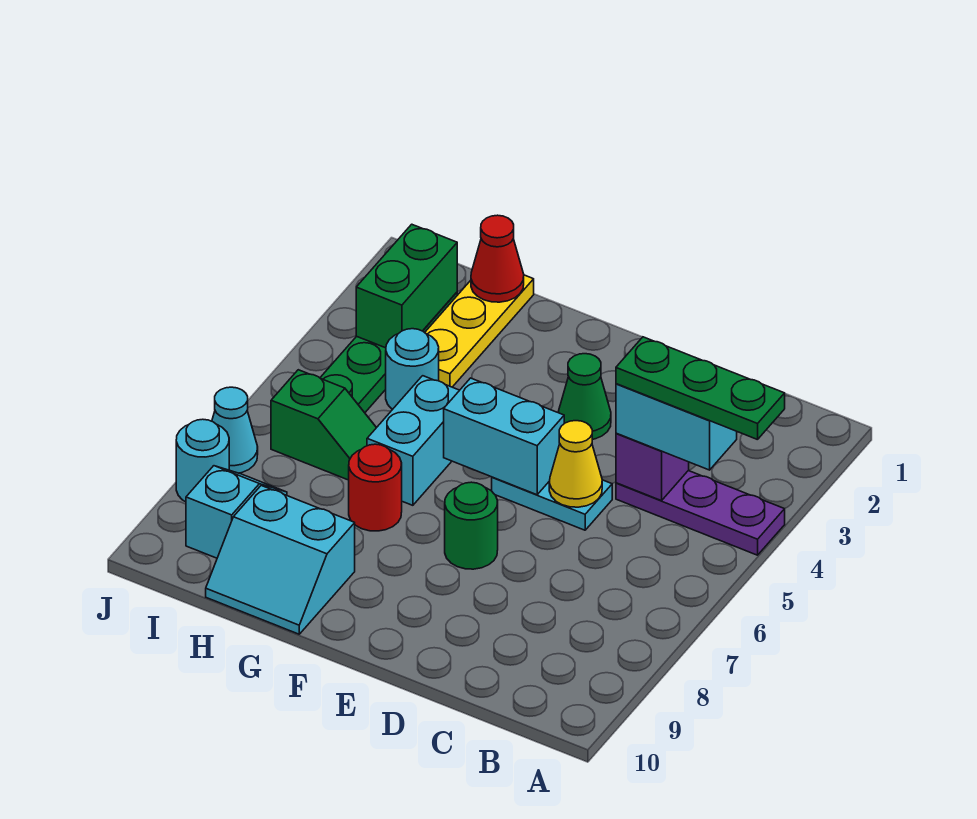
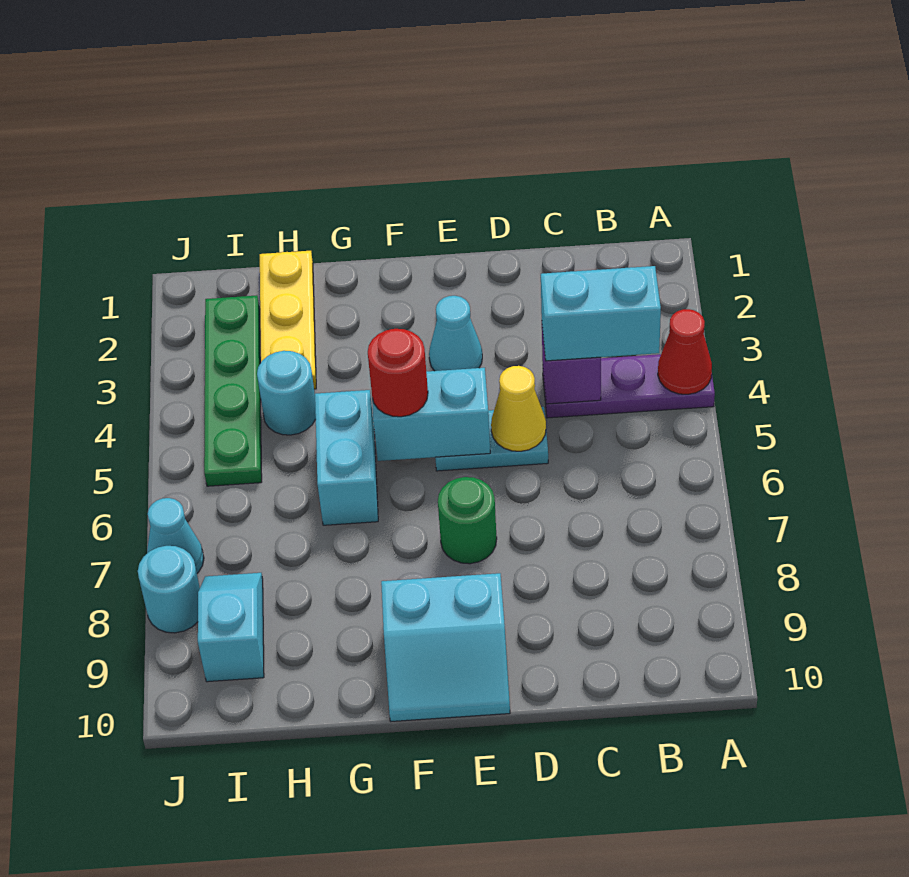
green 1x3 plate [616,337,785,440] -> none
green 1x1 cone [559,354,611,439] -> cyan 1x1 cone [429,296,482,371]
red 1x1 round brick [349,444,402,531] -> red 1x1 round brick moved to [368,329,428,417]
cyan 2x2 slope [206,486,355,634] -> cyan 2x2 slope moved to [381,573,510,721]
red 1x1 cone [471,215,524,302] -> red 1x1 cone moved to [658,309,712,394]
green 1x2 slope [271,370,376,480] -> none
green 1x2 brick [356,224,457,348] -> none

